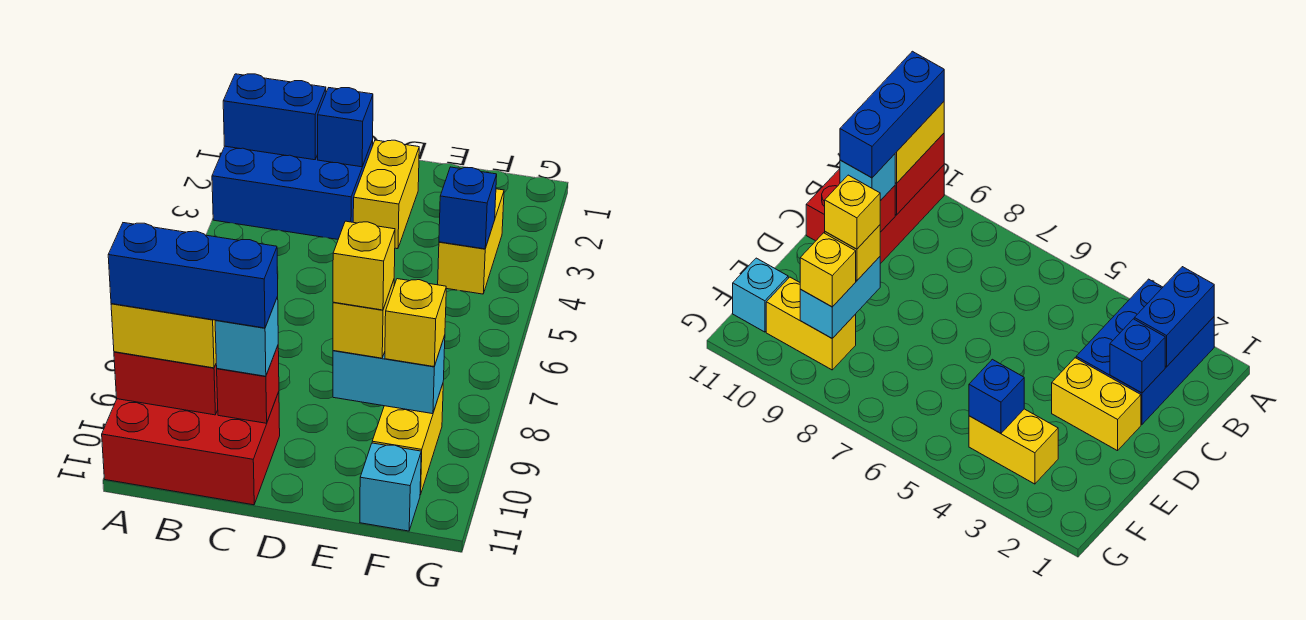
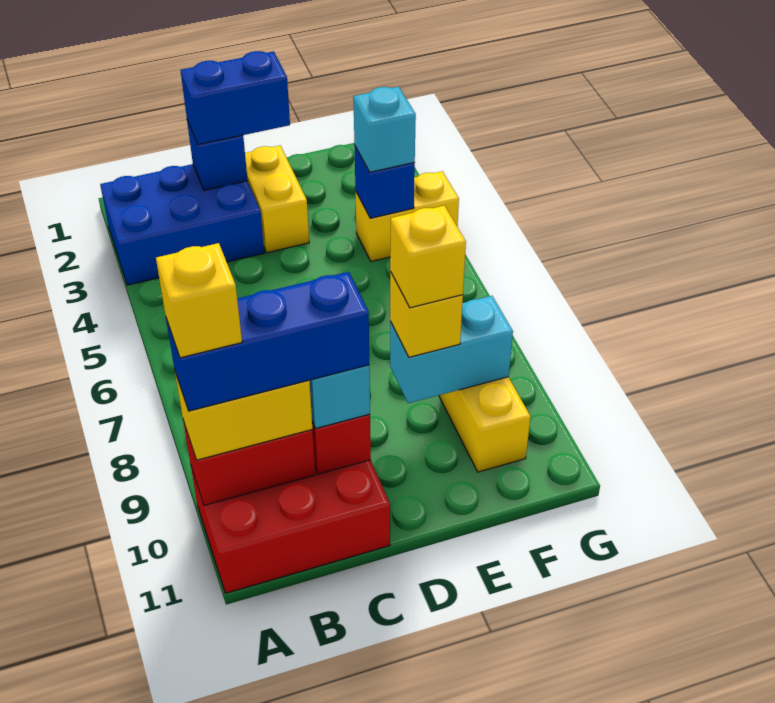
blue 1x2 brick [223,74,326,160] -> blue 1x2 brick moved to [181,51,290,145]
yellow 1x2 brick [438,189,504,294] -> yellow 1x2 brick turned to [356,171,459,262]
yellow 1x1 brick [385,279,446,367] -> yellow 1x1 brick moved to [156,243,242,358]
cyan 1x1 brick [360,443,421,531] -> cyan 1x1 brick moved to [353,87,416,172]

